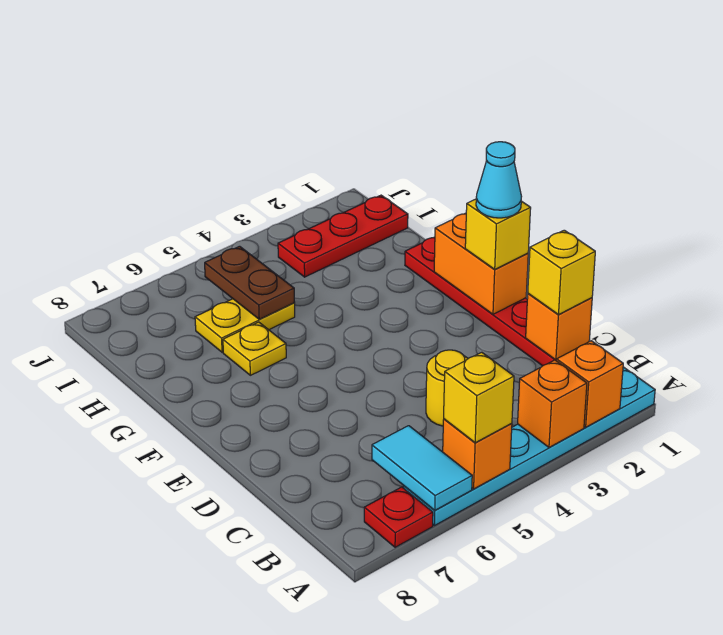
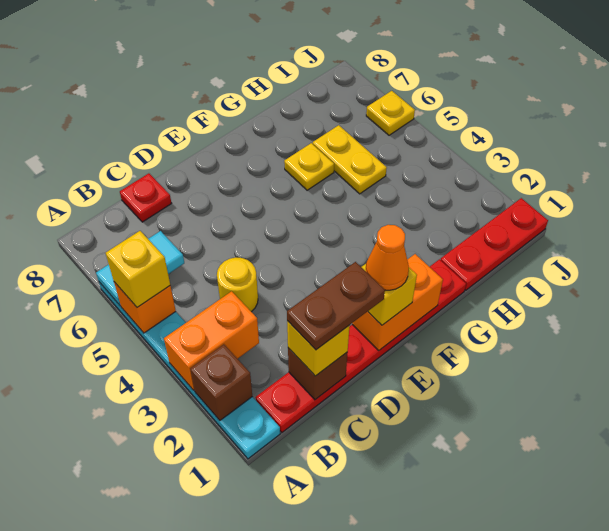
orange 1x1 brick [557,341,623,427] -> brown 1x1 brick [190,344,252,420]
orange 1x1 brick [518,360,587,447] -> orange 1x2 brick [164,291,259,390]
red 1x1 plate [364,487,433,547] -> red 1x1 plate moved to [120,173,172,222]
orange 1x1 brick [526,294,592,360] -> brown 1x1 brick [288,348,348,400]
cyan 1x1 cone [476,142,522,218] -> orange 1x1 cone [366,225,409,290]
brown 1x2 plate [205,246,295,319] -> brown 1x2 plate moved to [287,262,385,350]
red 1x3 plate [278,195,408,277] -> red 1x3 plate turned to [441,198,548,290]
none -> yellow 1x1 plate [366,91,415,135]

